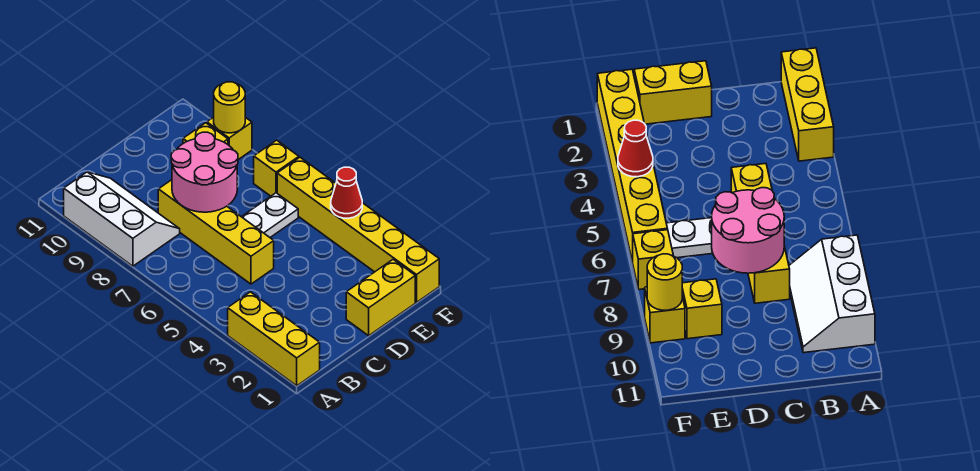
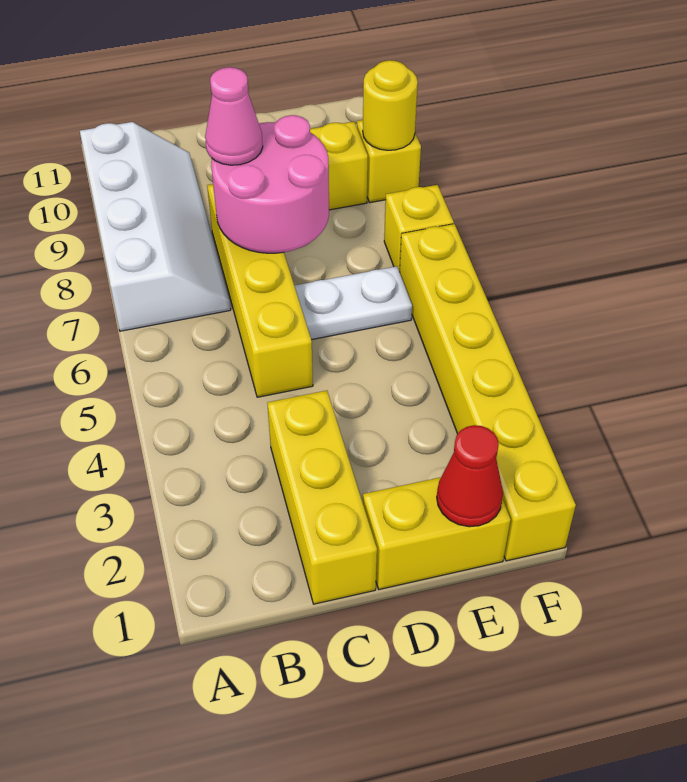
yellow 1x3 brick [228,292,320,386] -> yellow 1x3 brick moved to [267,391,377,604]
white 2x3 slope [64,172,180,266] -> white 2x4 slope [80,122,231,331]
none -> pink 1x1 cone [205,67,263,165]
red 1x1 cone [331,167,362,218] -> red 1x1 cone moved to [437,425,503,527]

